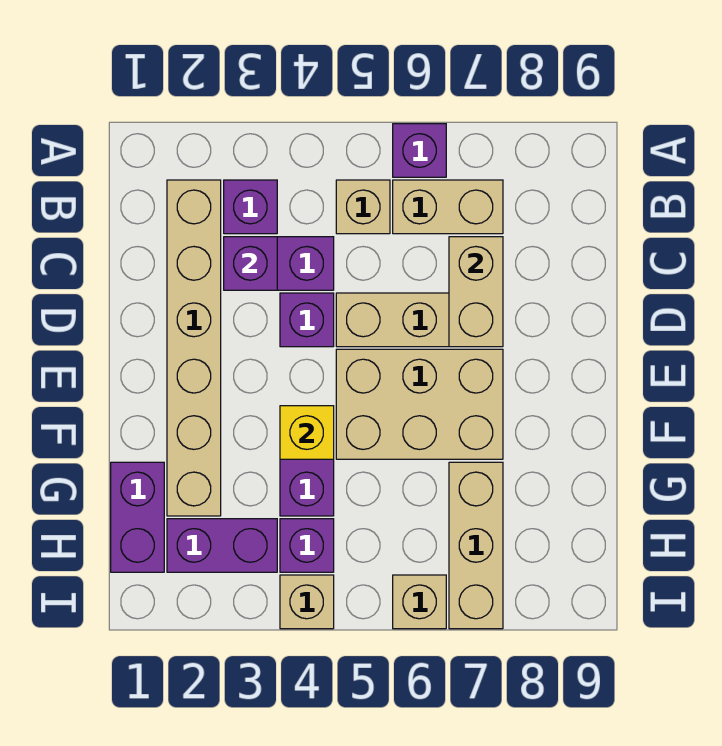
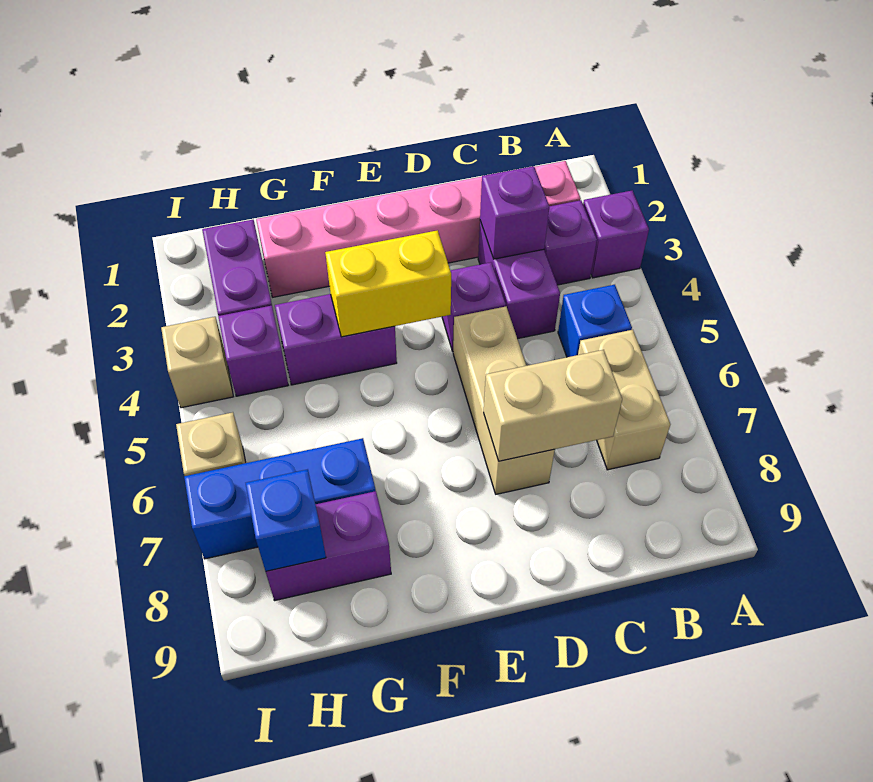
purple 1x1 brick [393,124,446,177] -> purple 1x1 brick moved to [583,191,649,278]
tan 1x6 brick [167,180,221,516] -> pink 1x6 brick [256,161,581,297]
tan 1x1 brick [336,180,390,234] -> blue 1x1 brick [558,285,632,357]
tan 2x3 brick [336,349,503,459] -> none
yellow 1x1 brick [280,406,334,459] -> yellow 1x2 brick [325,230,451,337]
purple 1x2 brick [111,462,164,572] -> purple 1x2 brick moved to [266,491,391,601]
tan 1x3 brick [449,462,503,629] -> blue 1x3 brick [184,438,376,559]
none -> blue 1x1 brick [246,469,326,571]

